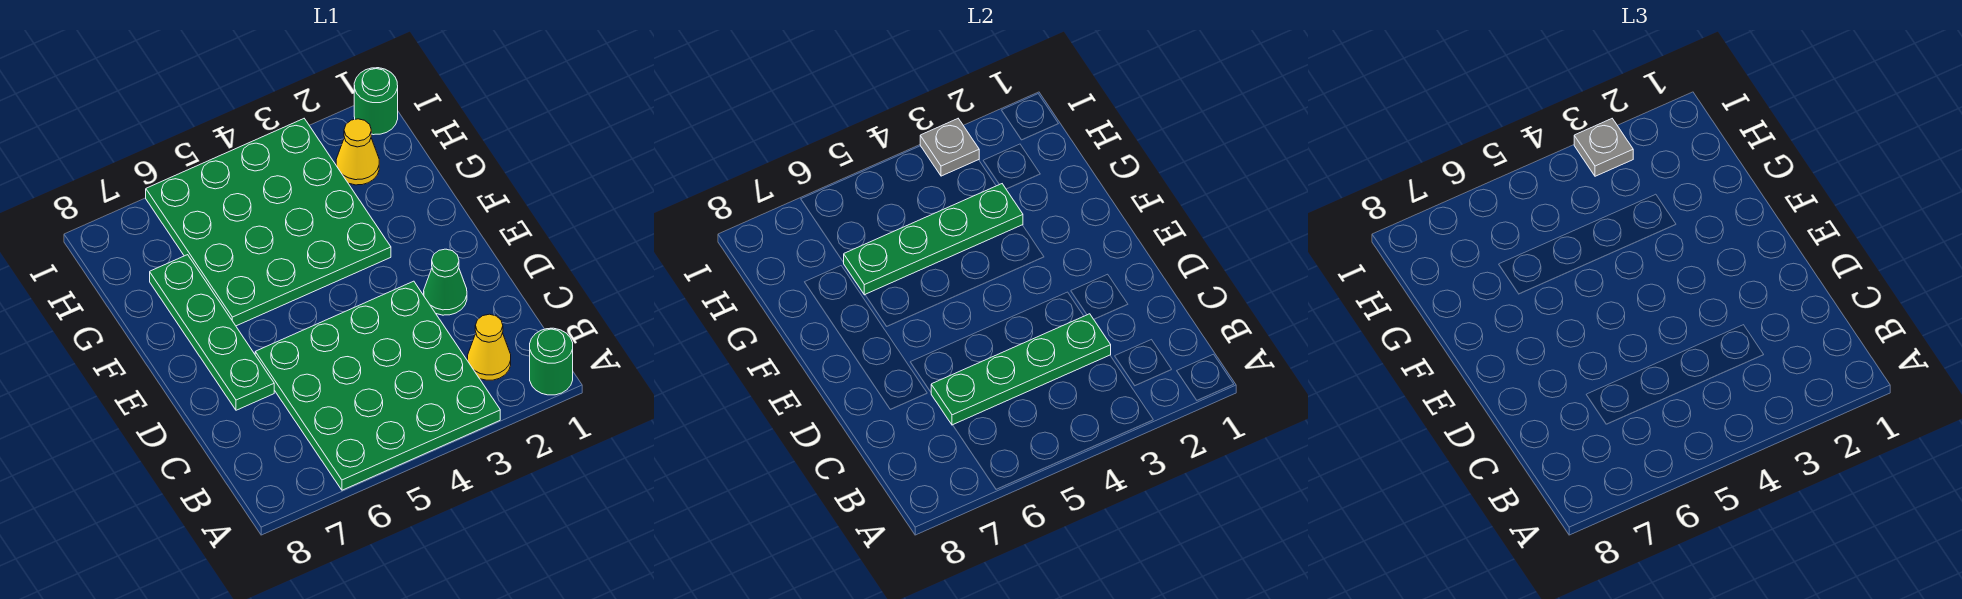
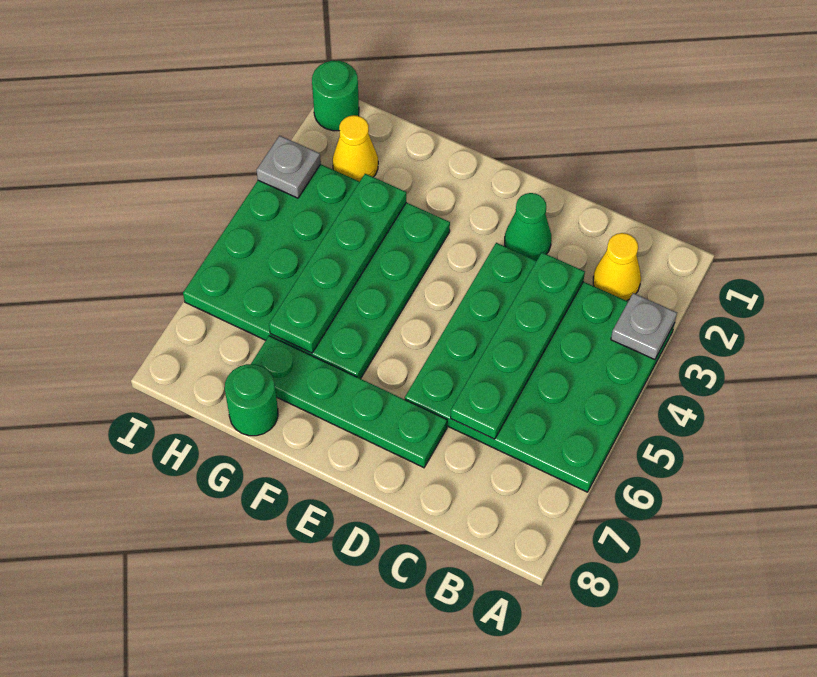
green 1x1 round brick [530,328,573,395] -> green 1x1 round brick moved to [225,364,278,436]
grey 1x1 plate [1574,119,1633,176] -> grey 1x1 plate moved to [611,293,677,360]

